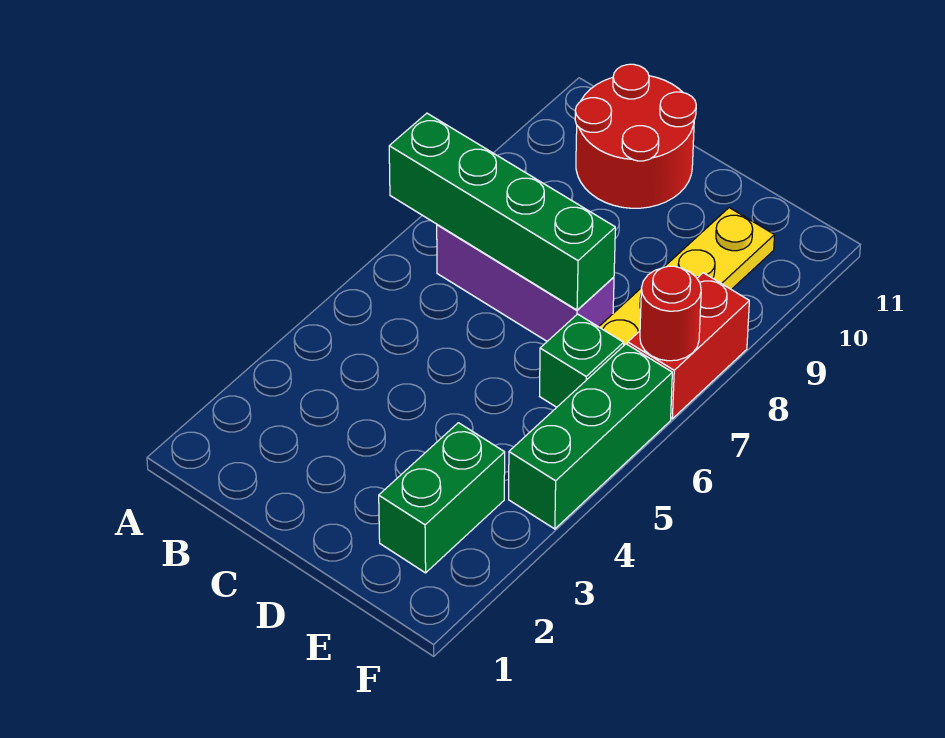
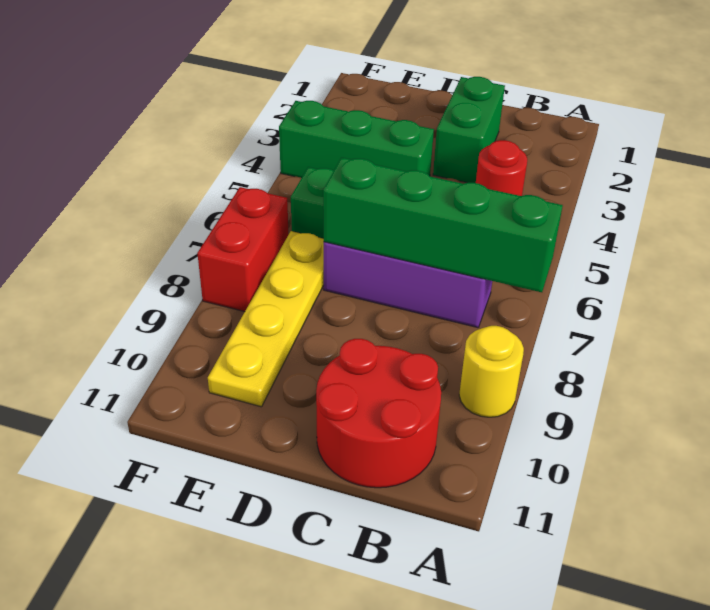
none -> yellow 1x1 round brick [459,326,524,417]
green 1x2 brick [379,423,505,573] -> green 1x2 brick moved to [433,77,505,183]
green 1x3 brick [509,344,672,529] -> green 1x3 brick turned to [279,101,434,178]
red 1x1 round brick [640,266,701,361] -> red 1x1 round brick moved to [476,140,527,196]

